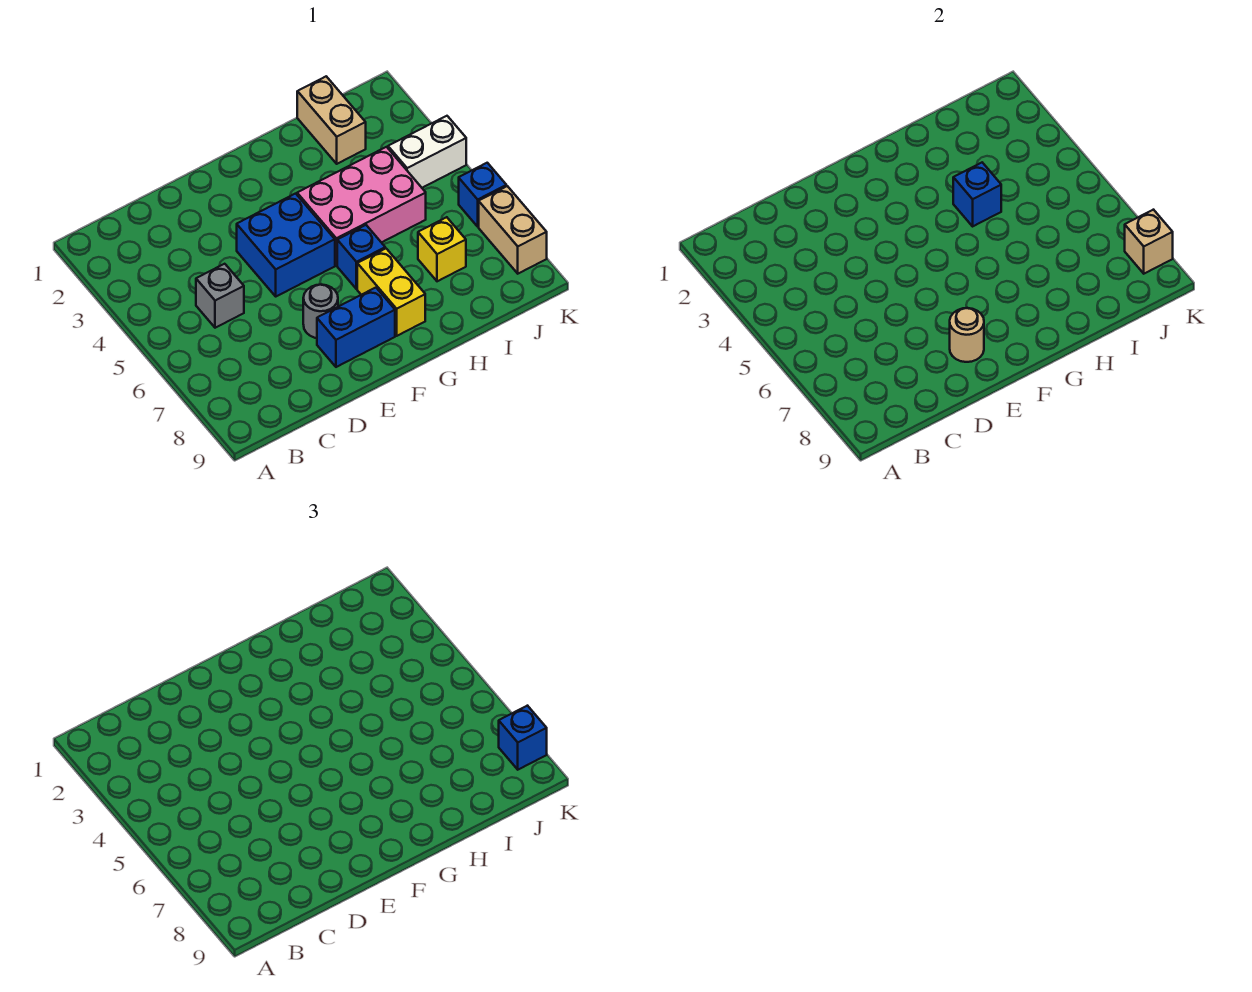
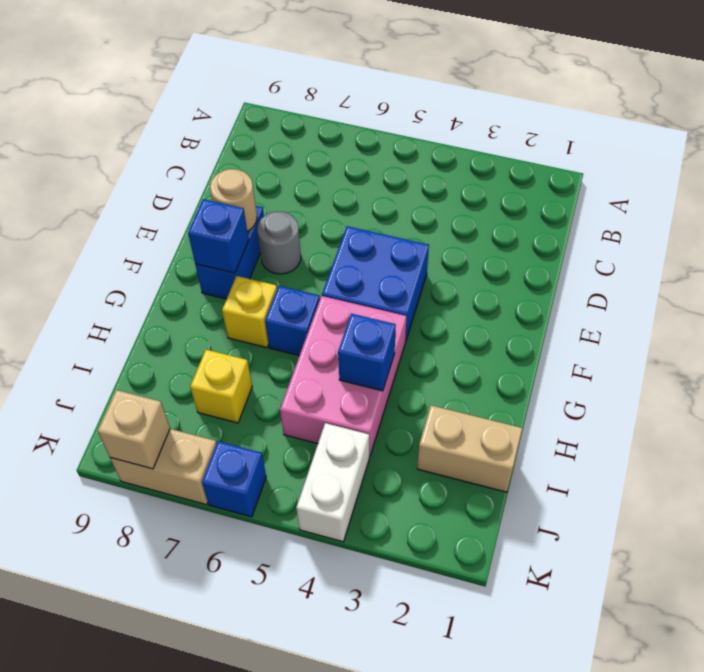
grey 1x1 brick [196,264,244,328] -> none
yellow 1x2 brick [357,248,425,336] -> yellow 1x1 brick [222,276,277,348]
blue 1x1 brick [499,706,547,770] -> blue 1x1 brick moved to [188,199,249,273]

